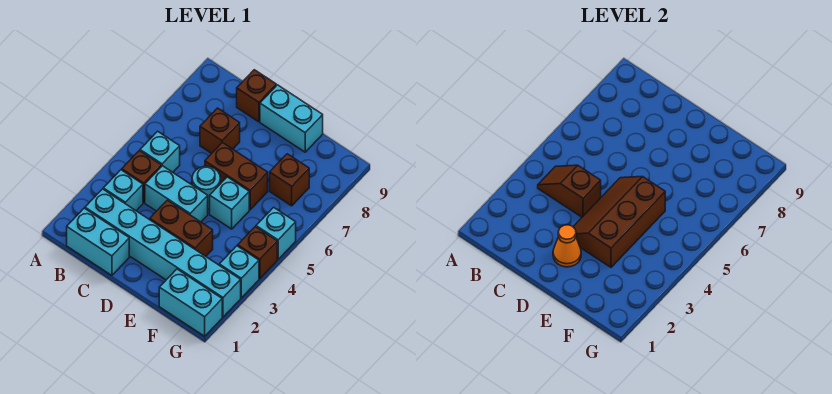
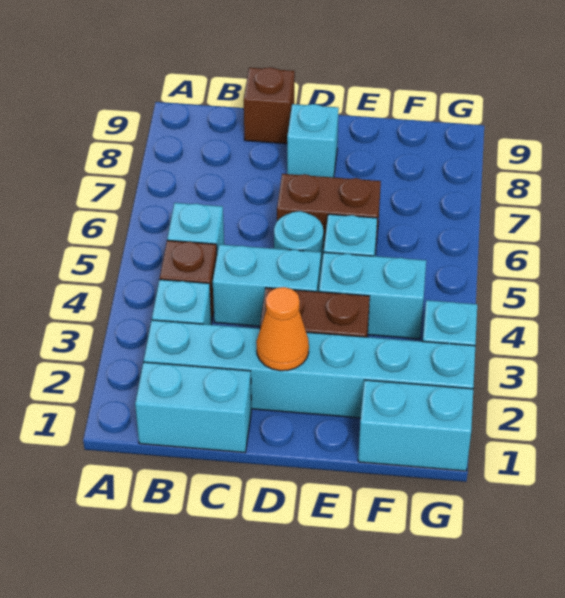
brown 1x2 slope [538,165,601,217] -> none
brown 1x1 brick [200,108,240,154] -> none
brown 2x3 slope [573,177,665,267] -> none
cyan 1x2 brick [260,85,323,152] -> cyan 1x2 brick moved to [319,252,426,339]
brown 1x1 brick [270,154,309,206] -> none
brown 1x1 brick [238,227,277,279] -> none
cyan 1x1 brick [256,207,296,259] -> cyan 1x1 brick moved to [287,104,339,177]

